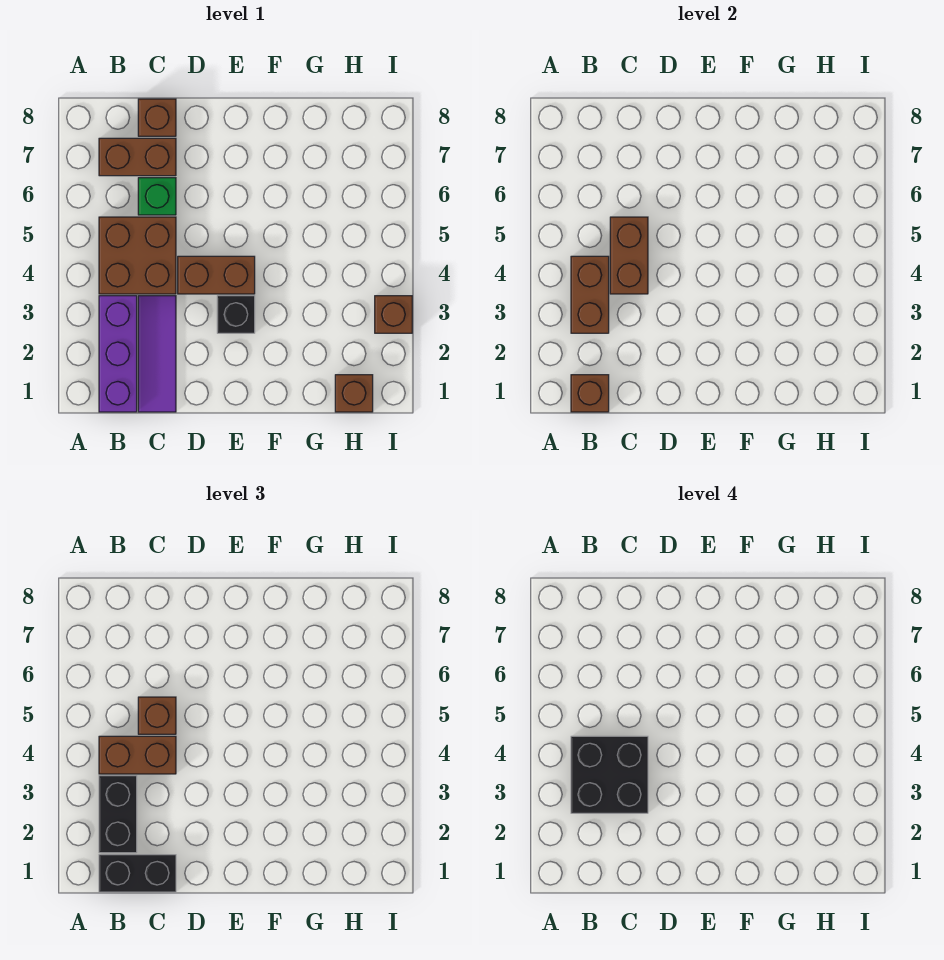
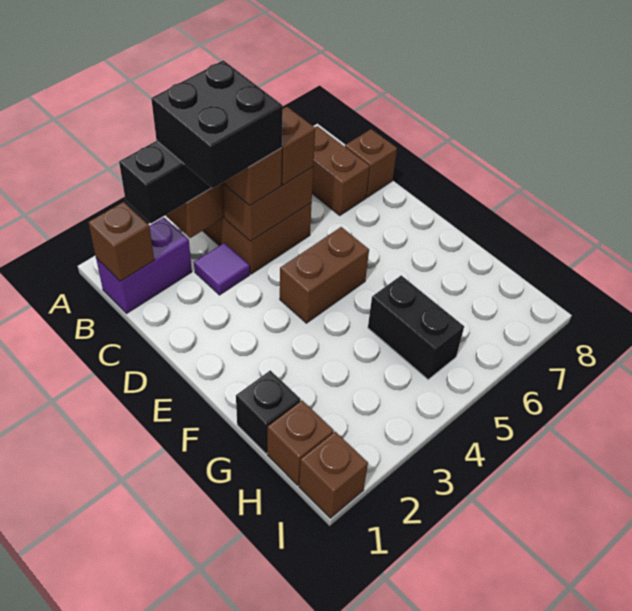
purple 1x3 brick [99,296,137,412] -> purple 1x2 brick [96,217,192,314]
black 1x2 brick [99,855,176,892] -> black 1x2 brick moved to [368,275,464,379]
purple 1x3 tile [138,296,176,412] -> purple 1x1 tile [194,243,250,295]
green 1x1 brick [138,178,176,215] -> none
brown 1x2 brick [178,256,255,294] -> brown 1x2 brick turned to [280,227,369,323]
black 1x1 brick [217,296,255,333] -> black 1x1 brick moved to [236,370,300,454]
brown 1x1 brick [375,296,412,333] -> brown 1x1 brick moved to [299,432,368,518]

